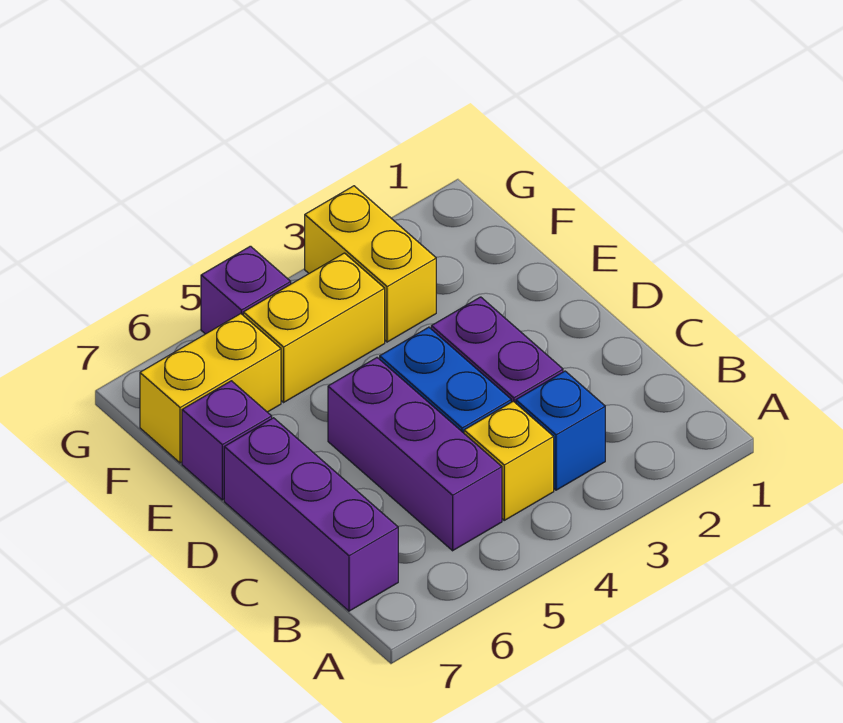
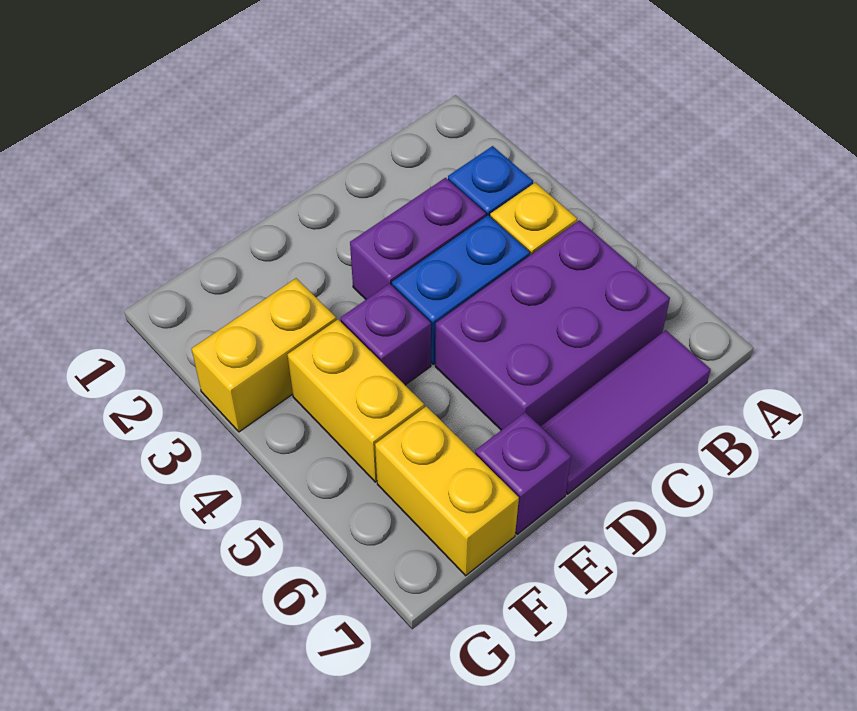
purple 1x3 brick [328,358,502,551] -> purple 2x3 brick [435,220,670,430]
purple 1x3 brick [224,418,398,611] -> purple 1x3 tile [540,330,711,494]
purple 1x1 brick [201,246,291,334] -> purple 1x1 brick moved to [341,284,431,385]

